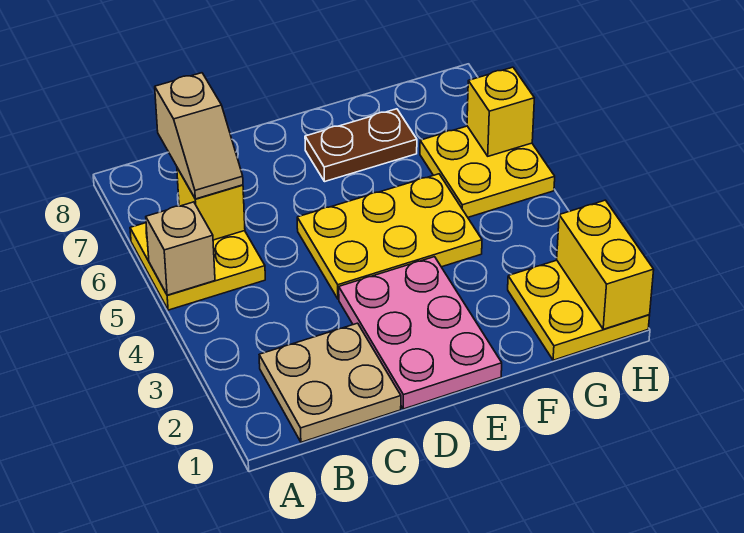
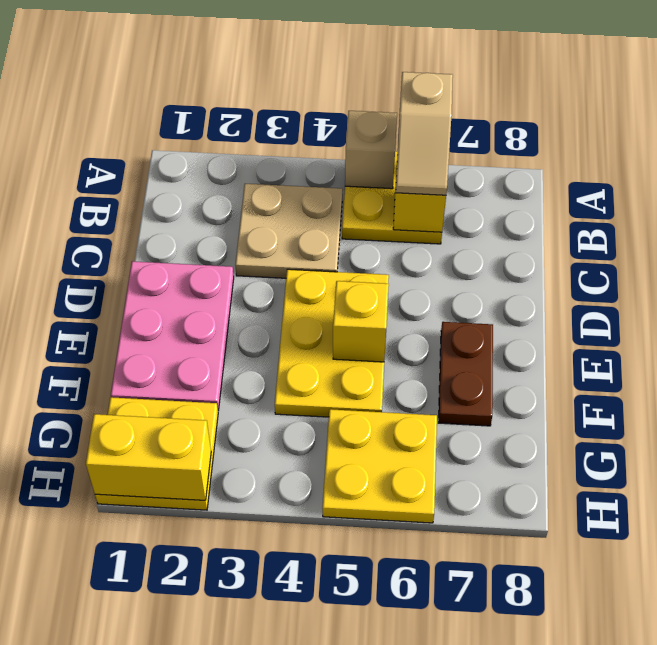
tan 2x2 plate [259,323,401,442] -> tan 2x2 plate moved to [235,184,343,278]
tan 1x2 slope [155,73,243,199] -> tan 1x2 slope turned to [396,72,453,195]
pink 2x3 plate [339,257,502,409] -> pink 2x3 plate turned to [111,261,234,411]
yellow 1x1 brick [467,67,534,156] -> yellow 1x1 brick moved to [333,281,389,362]

